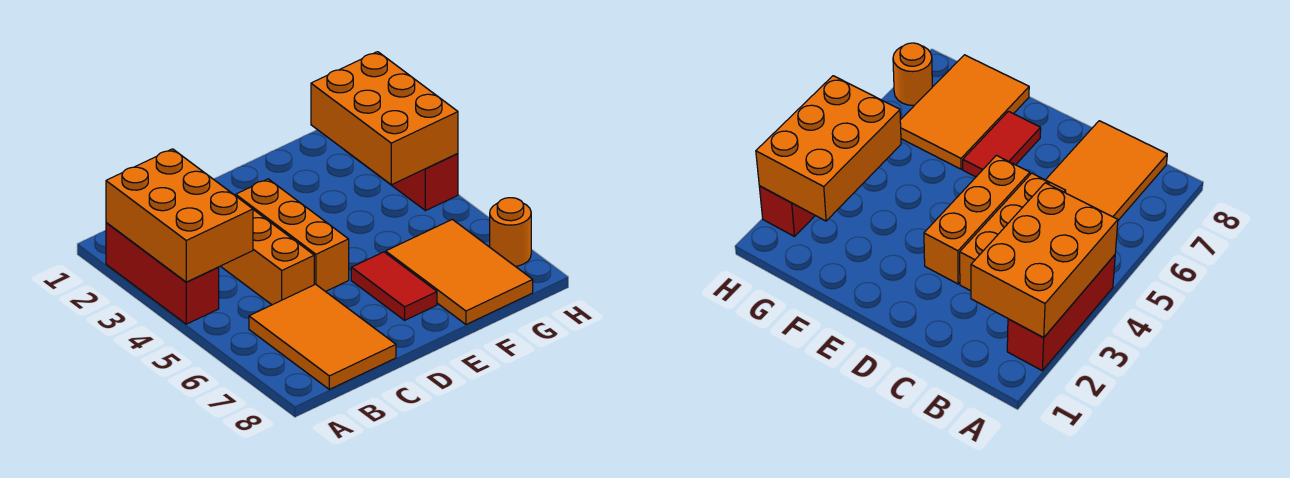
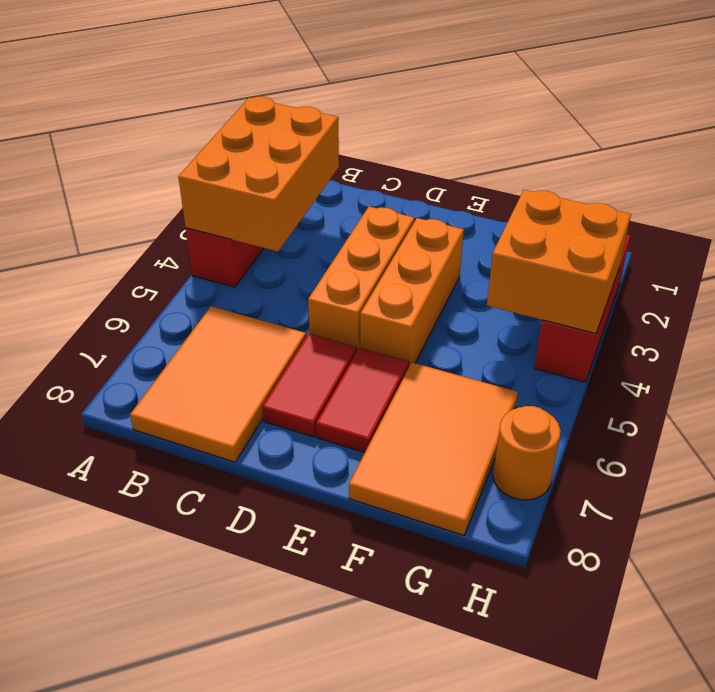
orange 1x3 brick [221,210,314,305] -> orange 1x3 brick moved to [360,218,464,366]
none -> red 1x2 tile [262,334,357,437]
orange 2x3 brick [311,52,458,185] -> orange 2x2 brick [487,190,631,334]

